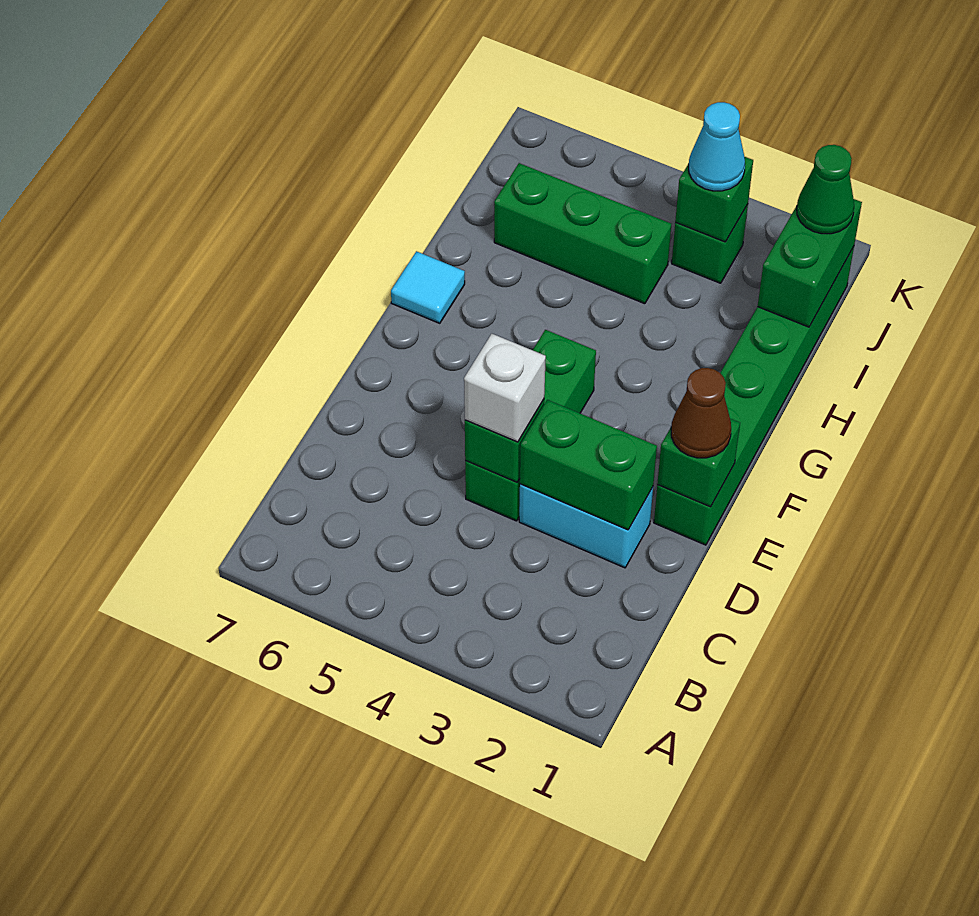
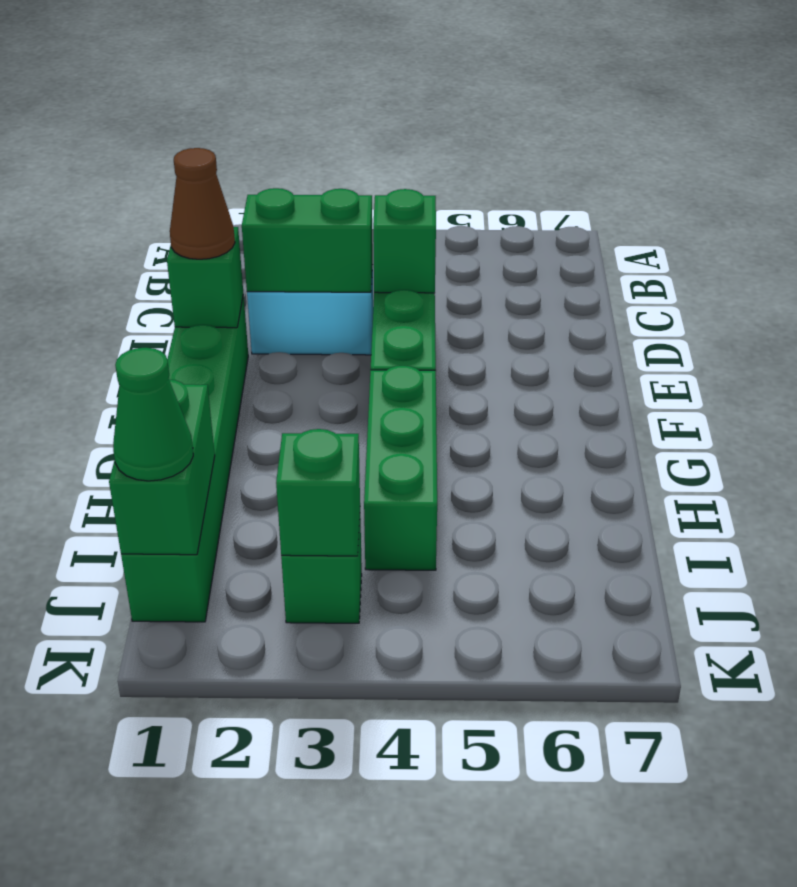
white 1x1 brick [464,334,546,442] -> none
cyan 1x1 tile [391,251,465,323] -> none
green 1x3 brick [494,163,671,304] -> green 1x3 brick turned to [364,366,437,570]
cyan 1x1 cone [689,102,745,191] -> none

